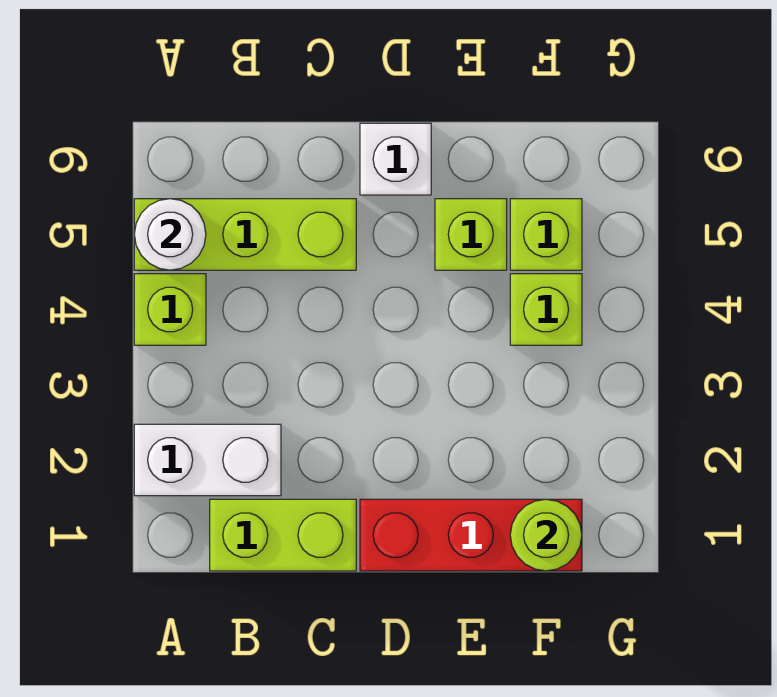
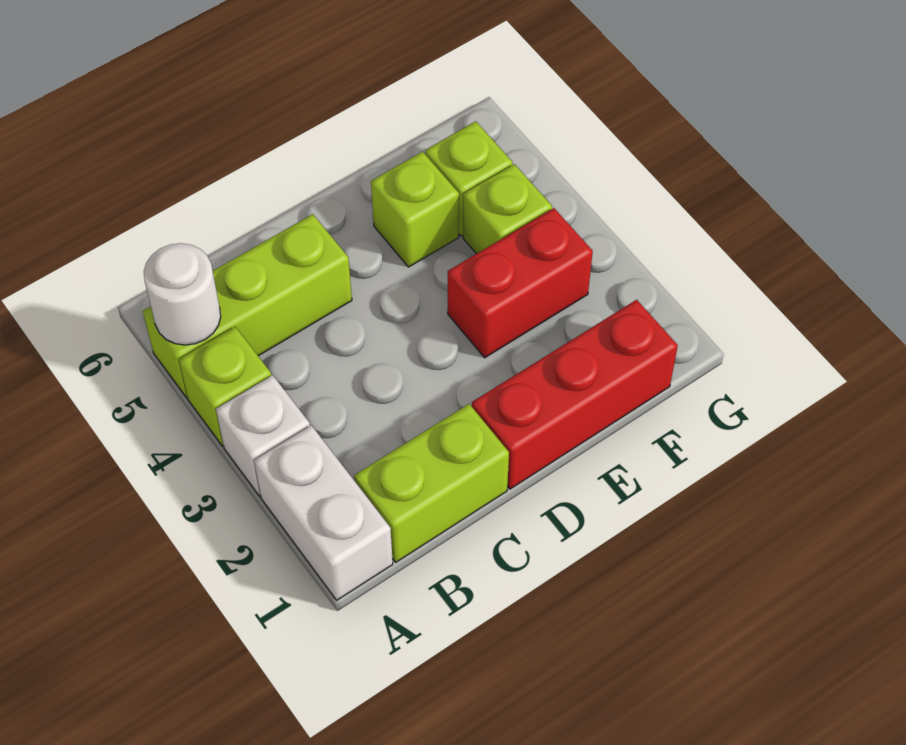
white 1x2 brick [134,424,281,496] -> white 1x2 brick turned to [254,425,393,600]
white 1x1 brick [360,123,431,195] -> white 1x1 brick moved to [216,375,310,496]
none -> red 1x2 brick [448,208,593,358]
lime 1x1 round brick [510,499,582,571] -> none

